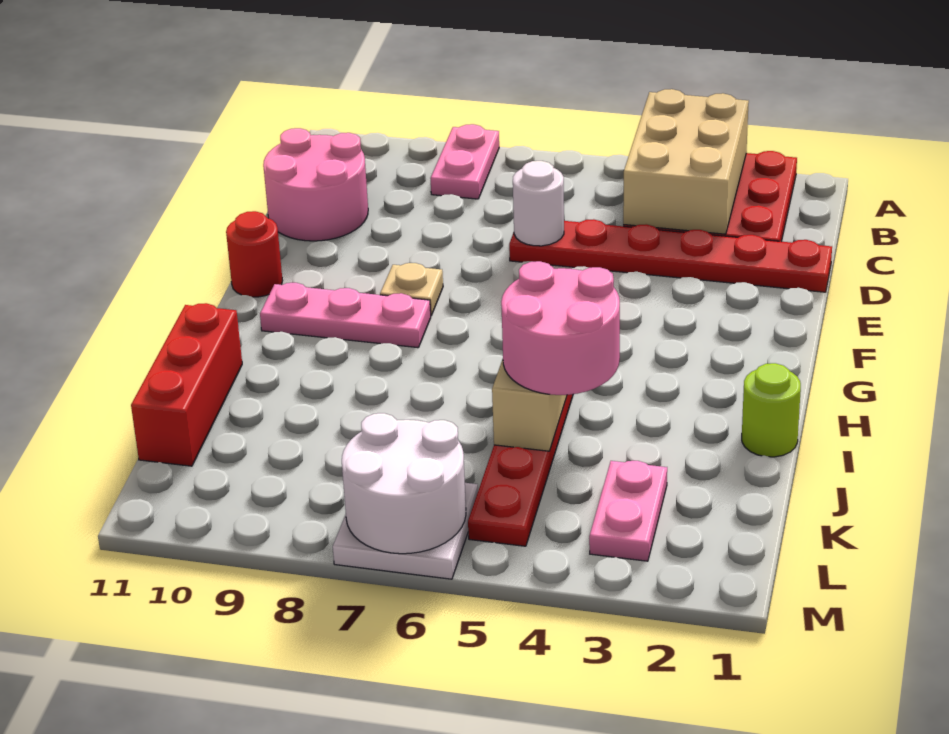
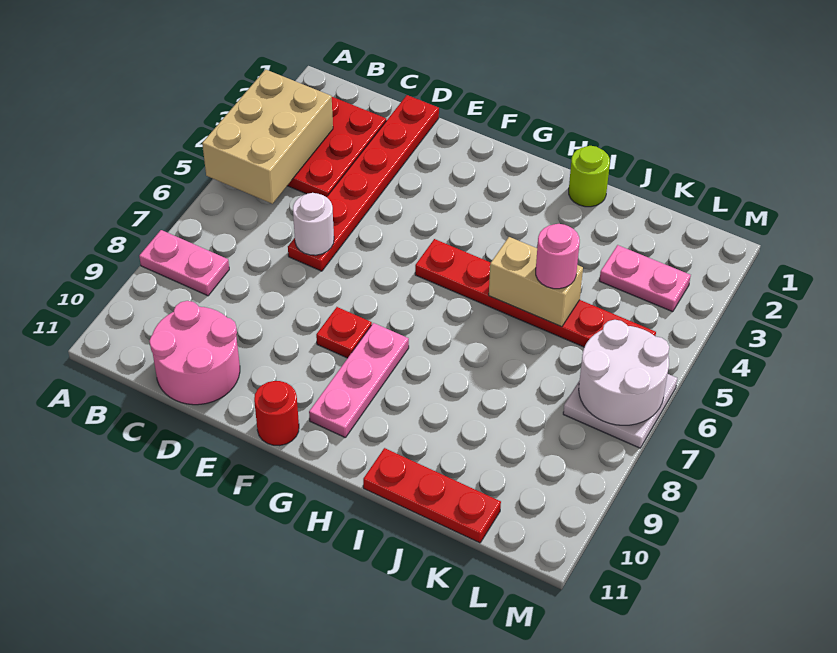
tan 2x3 brick [623,89,749,234] -> tan 2x3 brick turned to [202,69,333,204]
tan 1x1 plate [380,263,443,315] -> red 1x1 plate [316,307,372,358]
pink 2x2 round brick [501,261,620,395] -> pink 1x1 round brick [536,224,580,289]
red 1x3 brick [131,303,242,466] -> red 1x3 plate [363,448,501,543]

